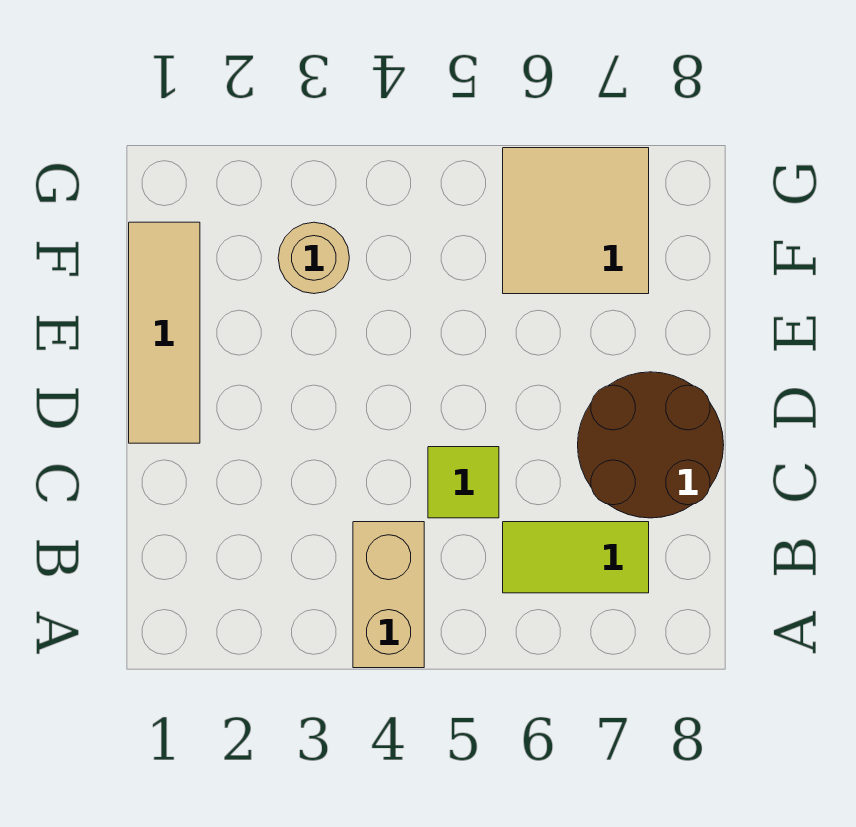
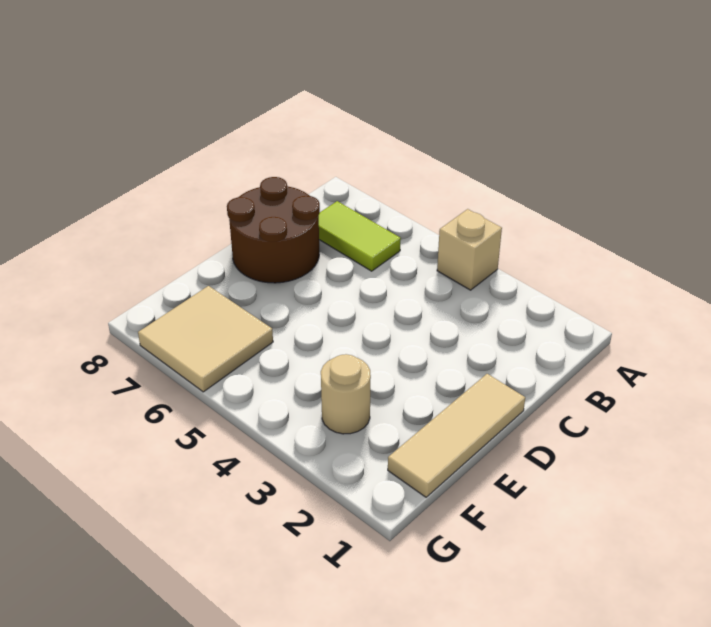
tan 1x2 brick [353,522,424,668] -> tan 1x1 brick [437,209,502,290]
lime 1x1 tile [428,447,499,518] -> none

